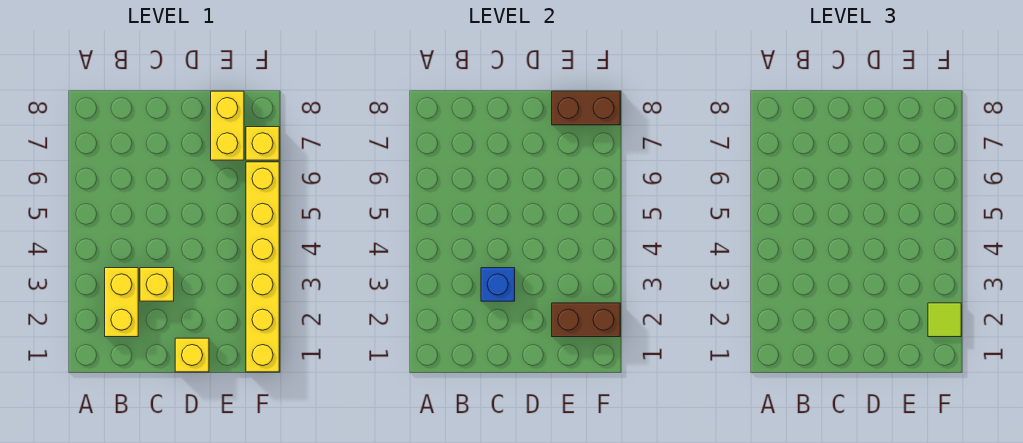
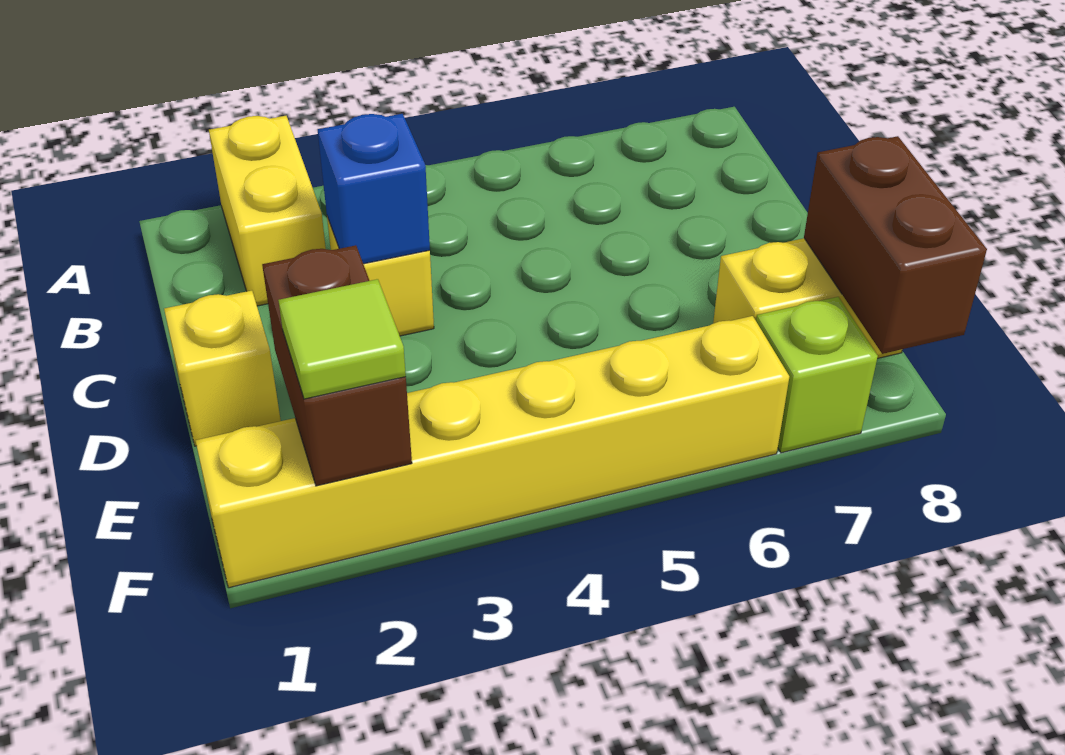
yellow 1x2 brick [105,268,138,337] -> yellow 1x2 brick turned to [209,116,326,306]
yellow 1x1 brick [246,127,279,160] -> lime 1x1 brick [756,297,878,453]

